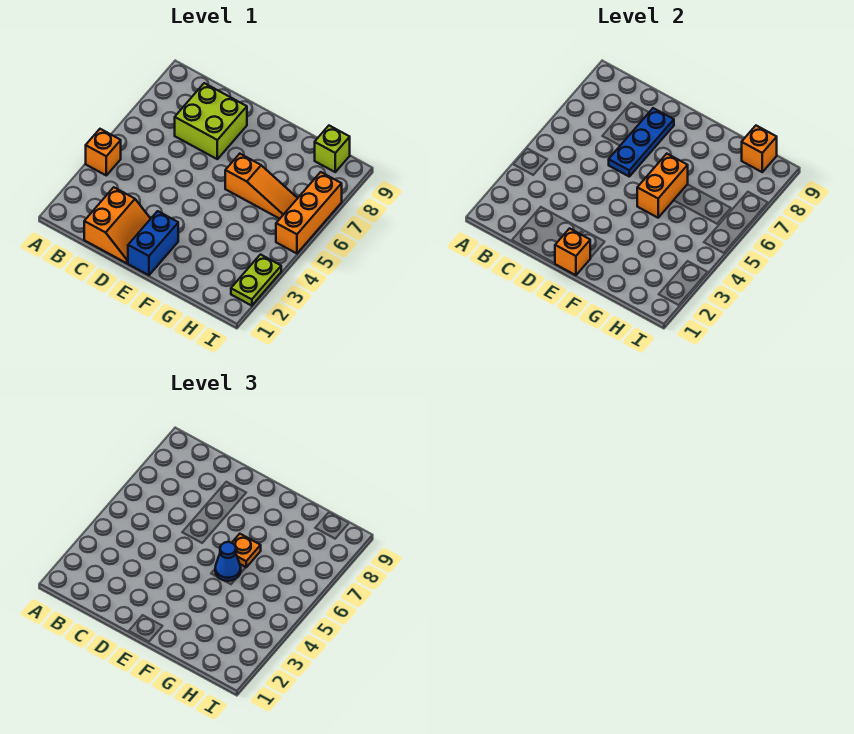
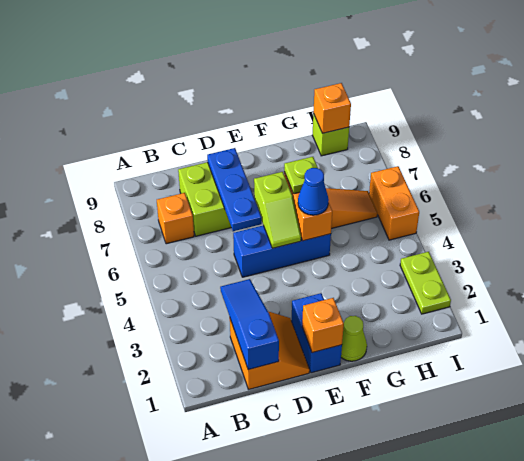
orange 1x1 brick [86,129,121,175] -> orange 1x1 brick moved to [157,193,194,244]
none -> blue 1x3 slope [220,279,279,370]
none -> blue 1x3 brick [233,225,331,277]
none -> lime 1x2 slope [254,172,301,248]
none -> lime 1x1 cone [341,316,367,361]
orange 1x1 plate [232,534,261,567] -> lime 1x1 plate [284,157,318,194]
orange 1x3 brick [276,172,342,253] -> orange 1x2 brick [369,166,419,240]

